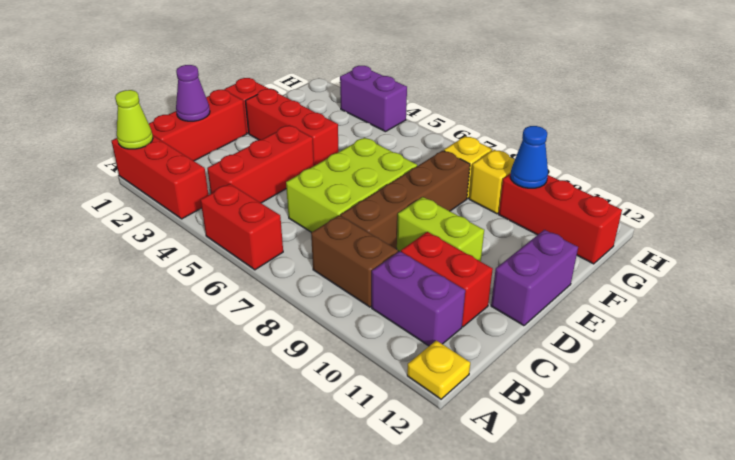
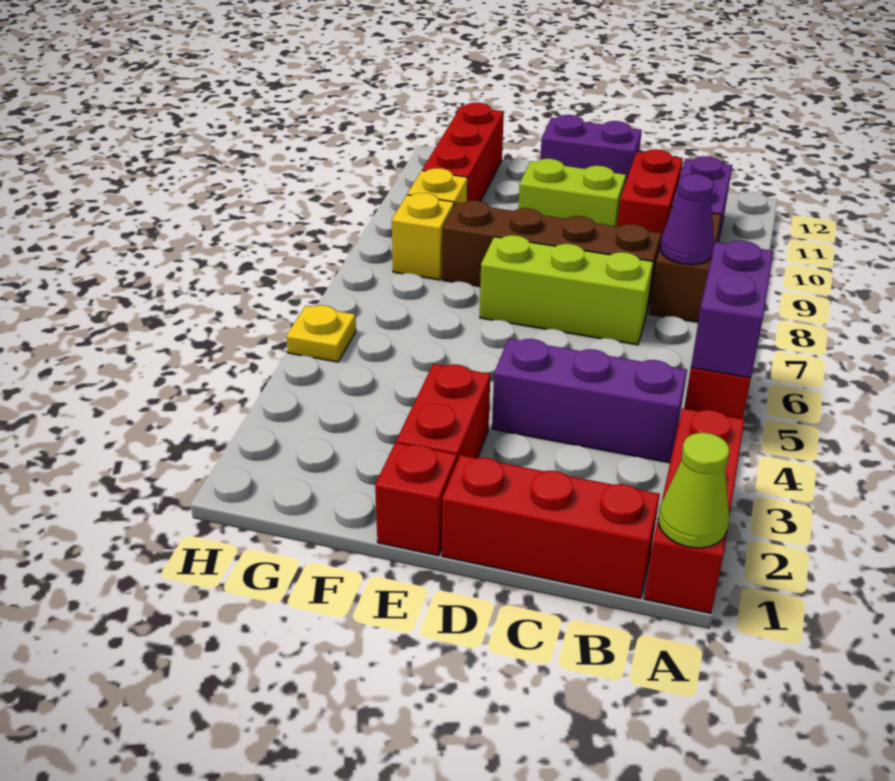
yellow 1x1 plate [407,340,470,399] -> yellow 1x1 plate moved to [286,305,356,362]
red 1x3 brick [207,125,314,203] -> purple 1x3 brick [492,339,687,463]
purple 1x1 cone [176,65,210,121] -> purple 1x1 cone moved to [660,174,714,265]
lime 2x3 brick [286,138,417,232] -> lime 1x3 brick [480,235,653,345]
lime 1x2 brick [397,197,484,262] -> lime 1x2 brick turned to [518,159,626,226]
red 1x3 brick [245,89,339,166] -> red 1x2 brick [396,364,490,461]
blue 1x1 cone [510,126,548,188] -> none
purple 1x2 brick [340,66,407,132] -> purple 1x2 brick moved to [691,241,773,378]

